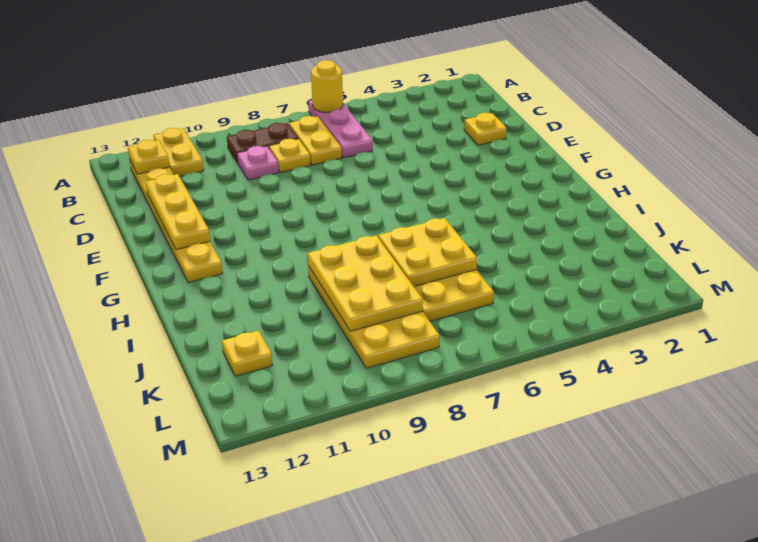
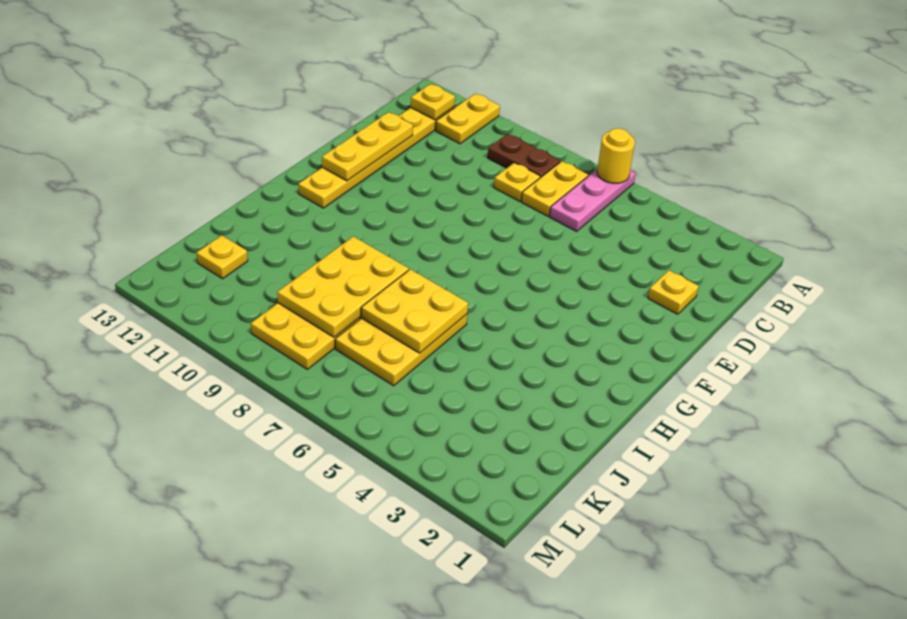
pink 1x1 plate [237,146,279,180] -> none

